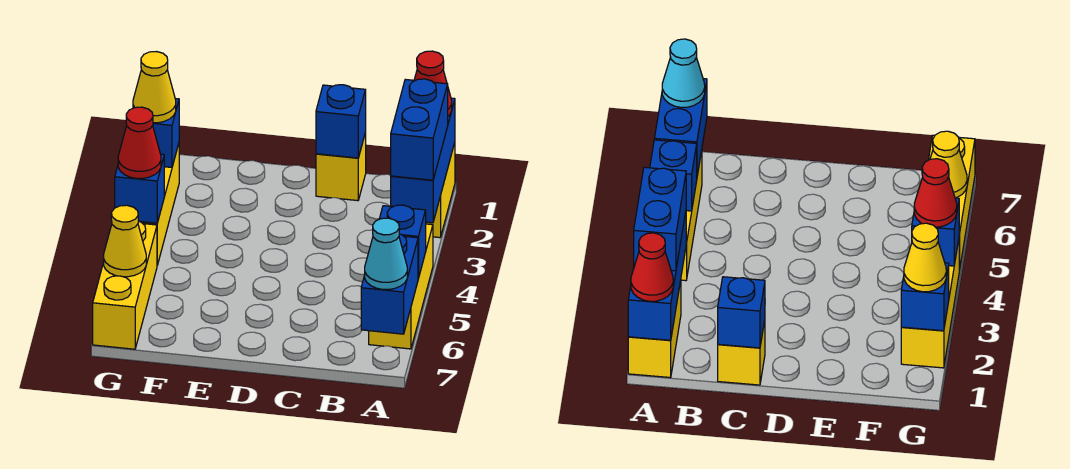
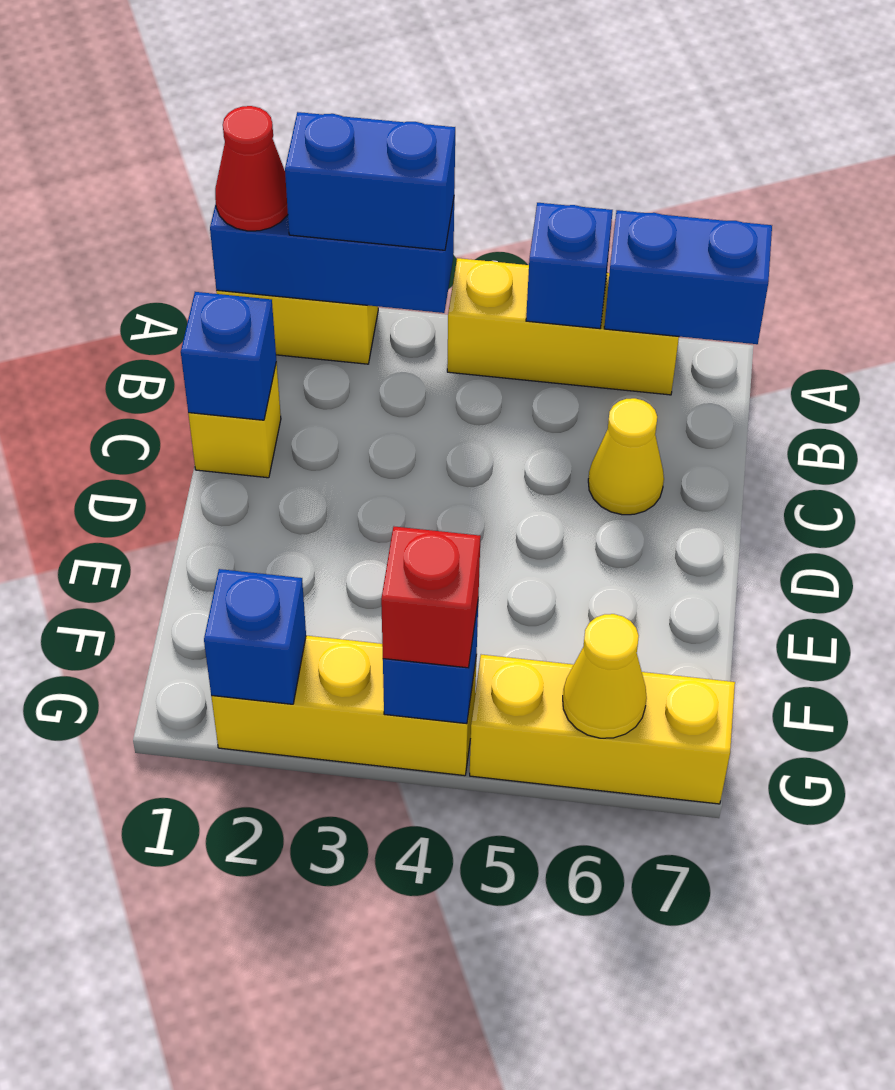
cyan 1x1 cone [365,218,407,290] -> none
yellow 1x1 cone [133,52,176,123] -> yellow 1x1 cone moved to [588,398,664,515]
red 1x1 cone [118,107,161,178] -> red 1x1 brick [381,527,481,668]

